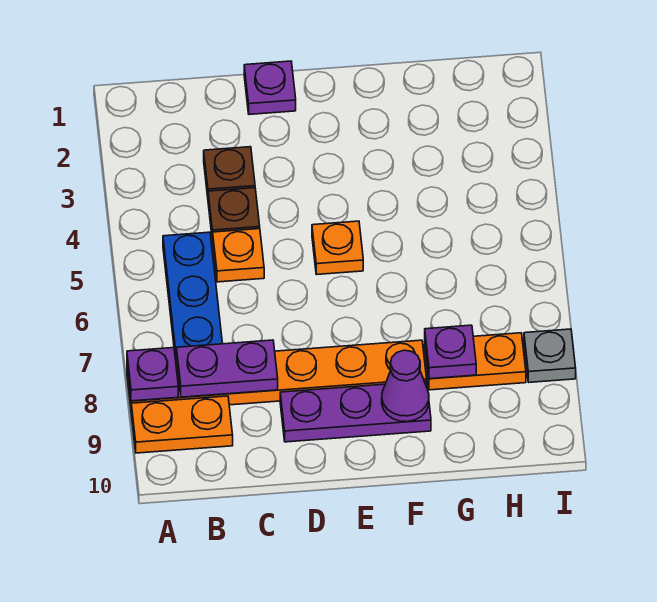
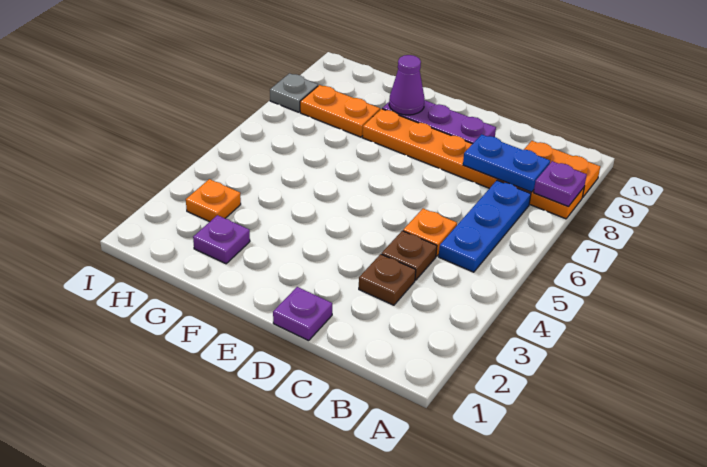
purple 1x2 plate [176,340,278,397] -> blue 1x2 plate [463,134,550,192]
orange 1x1 plate [312,221,363,274] -> orange 1x1 plate moved to [186,179,241,222]
purple 1x1 plate [425,325,476,379] -> purple 1x1 plate moved to [193,215,250,264]

